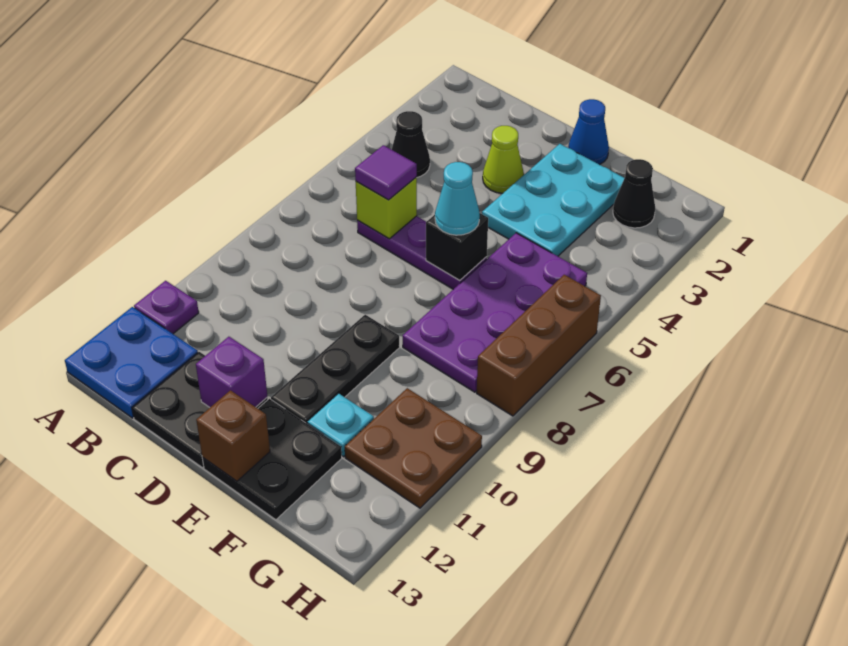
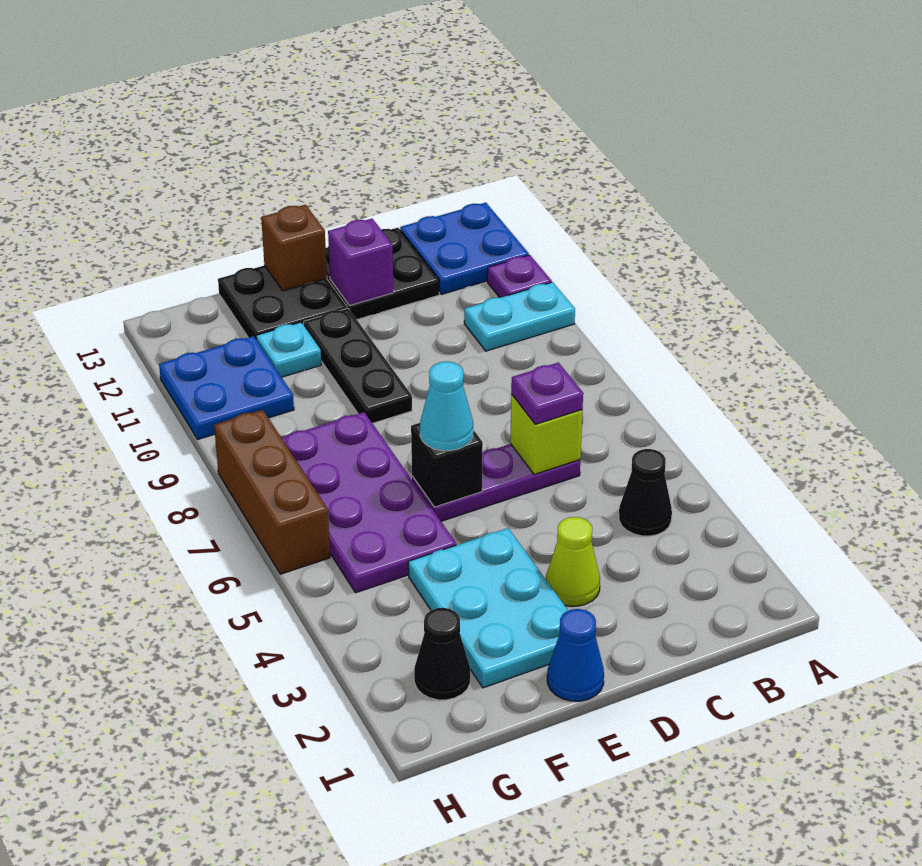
none -> cyan 1x2 plate [464,282,575,351]
purple 1x1 tile [355,145,417,200] -> purple 1x1 plate [511,363,583,424]
brown 2x2 plate [345,388,482,508] -> blue 2x2 plate [159,336,294,439]

